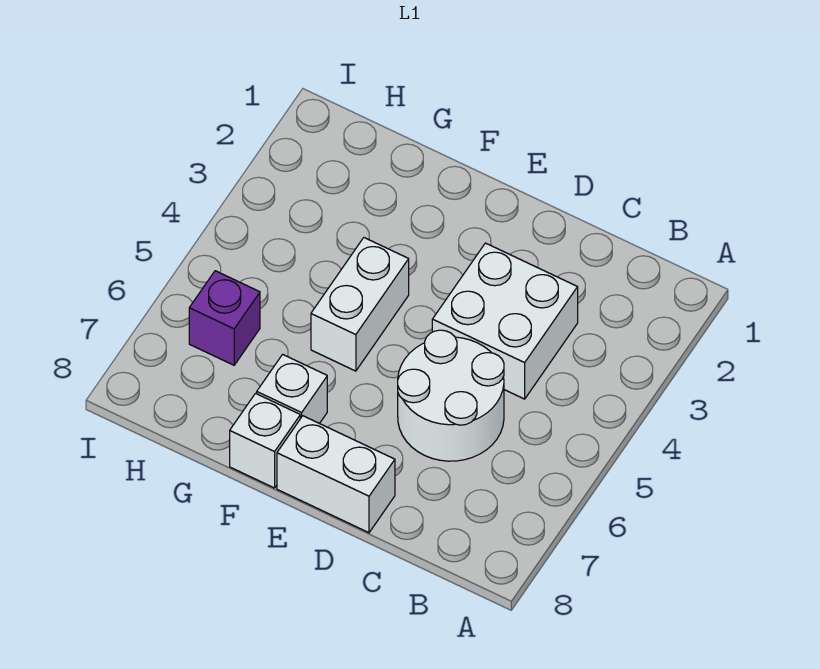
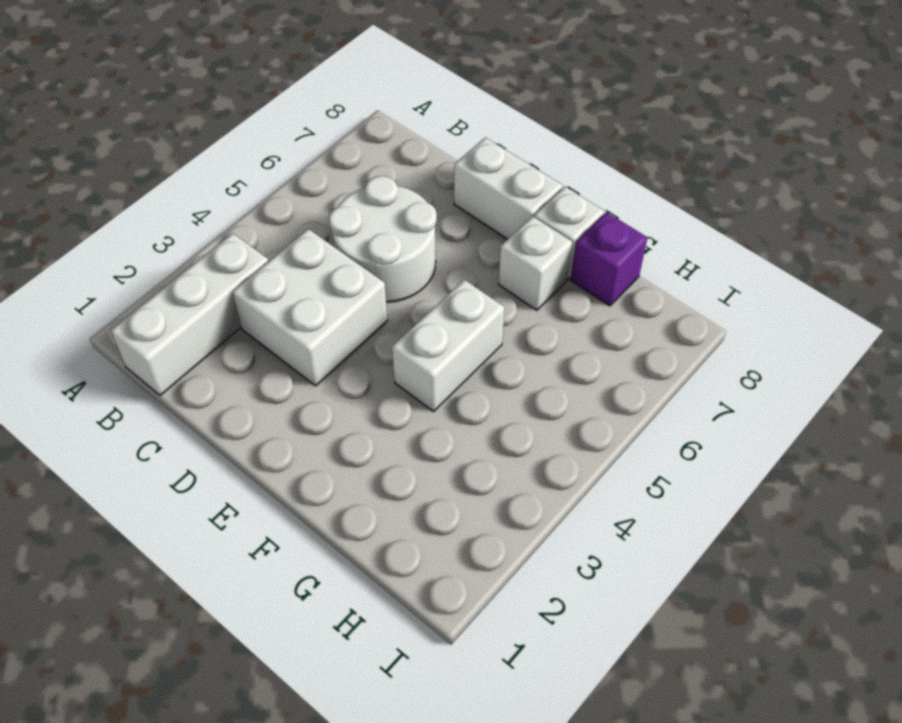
none -> white 1x3 brick [111,233,269,396]
purple 1x1 brick [189,271,260,365] -> purple 1x1 brick moved to [571,212,647,306]

